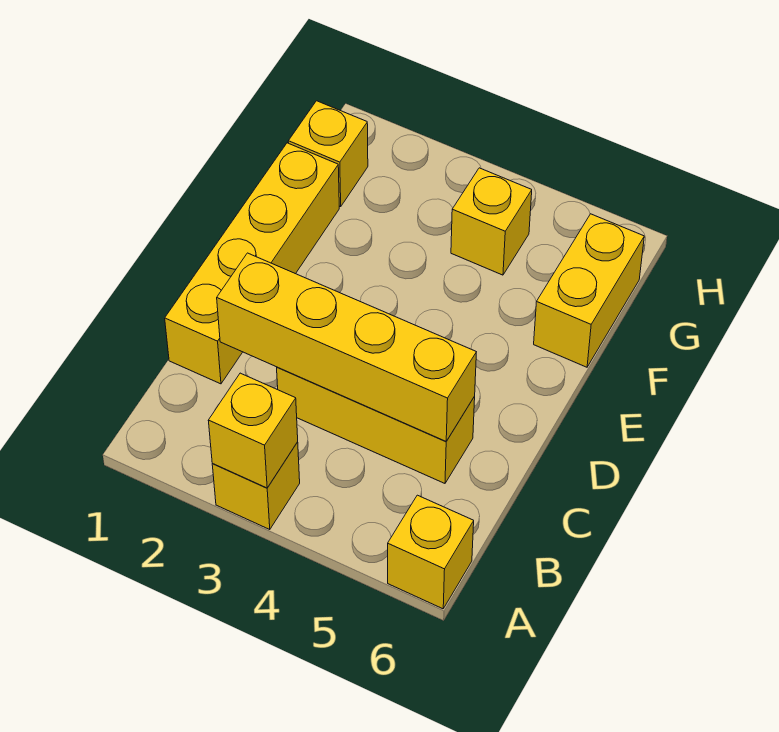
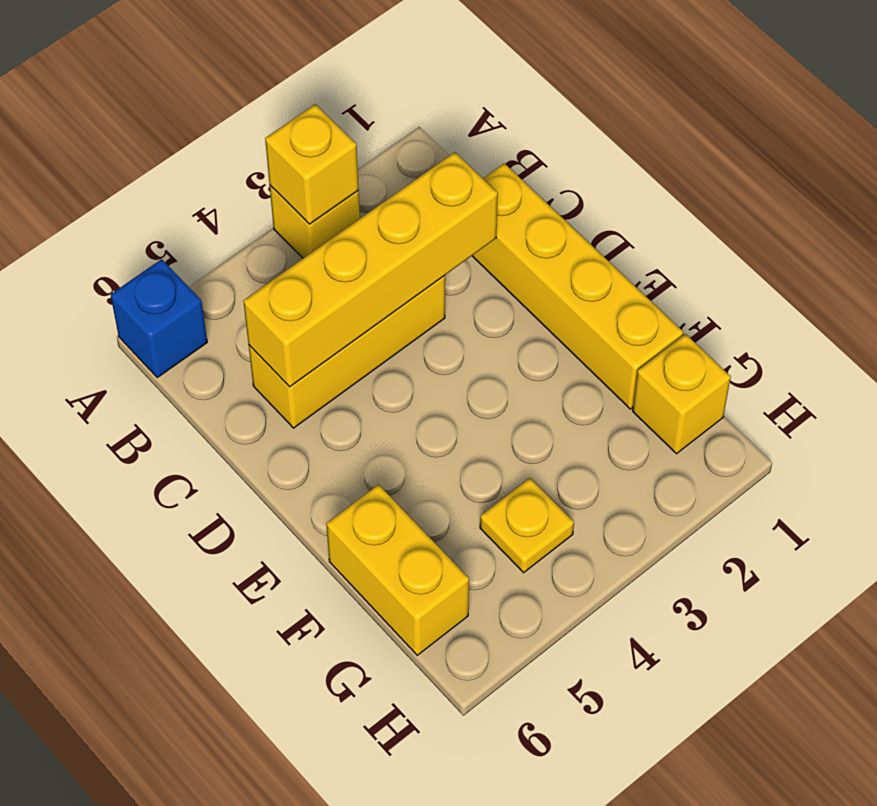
yellow 1x1 brick [388,495,474,609] -> blue 1x1 brick [111,259,207,378]
yellow 1x1 brick [451,168,532,275] -> yellow 1x1 plate [480,478,574,573]

